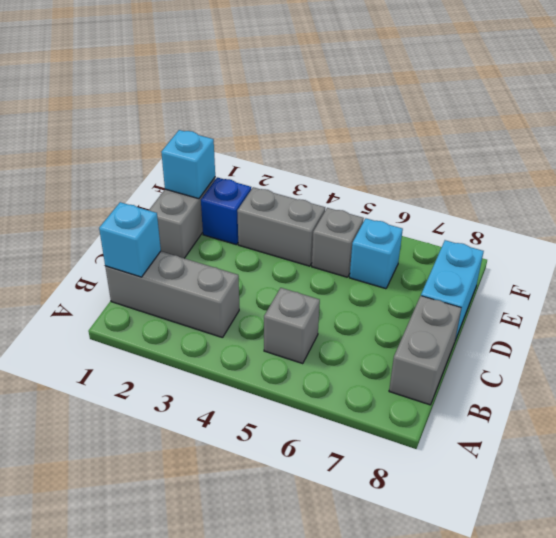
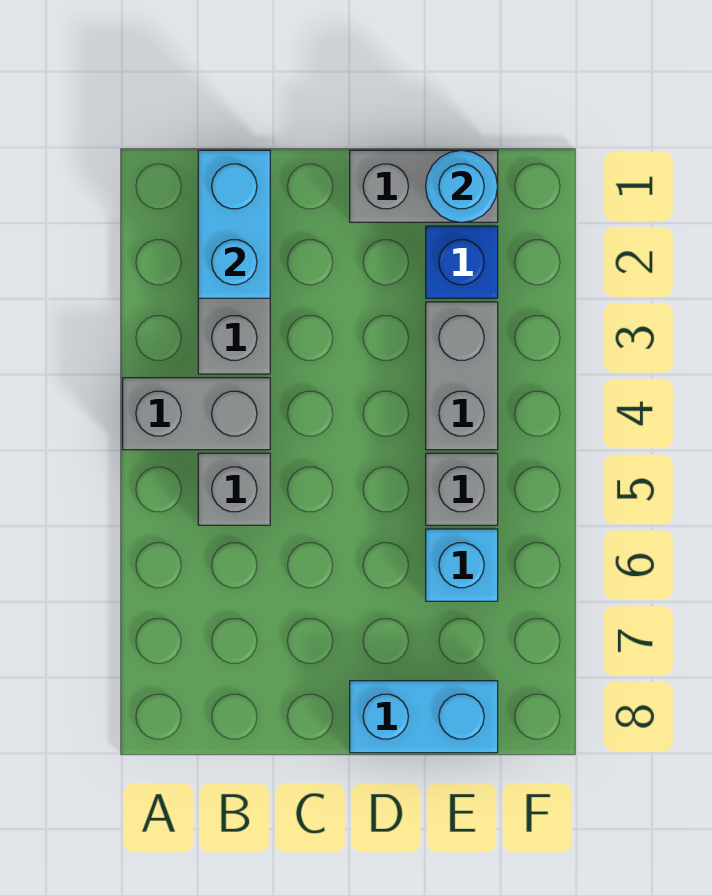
cyan 1x1 brick [99,202,161,277] -> cyan 1x2 brick [198,150,270,298]
grey 1x2 brick [389,296,461,405] -> grey 1x2 brick moved to [123,378,270,450]
cyan 1x1 brick [161,130,215,199] -> cyan 1x1 round brick [426,150,498,222]

